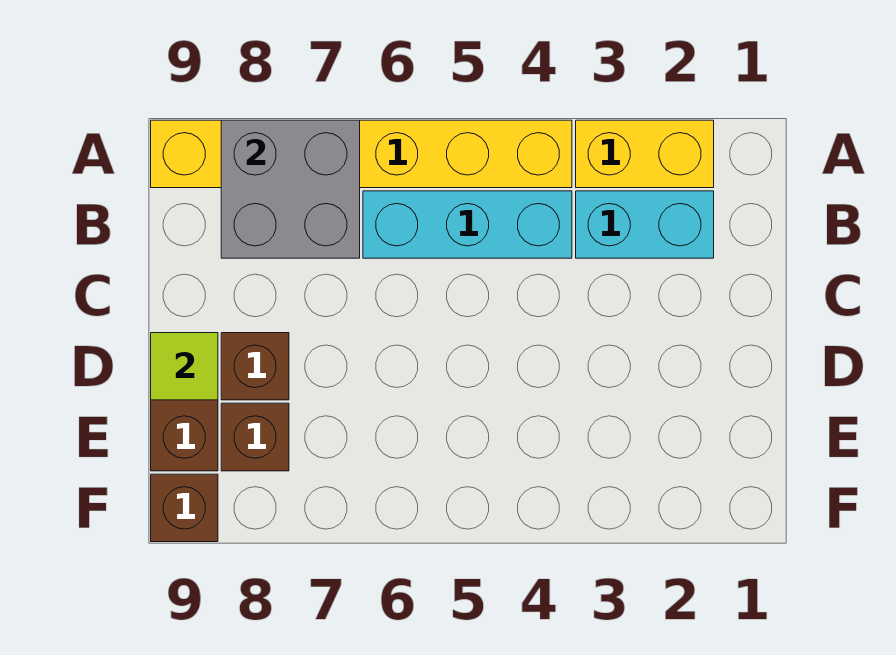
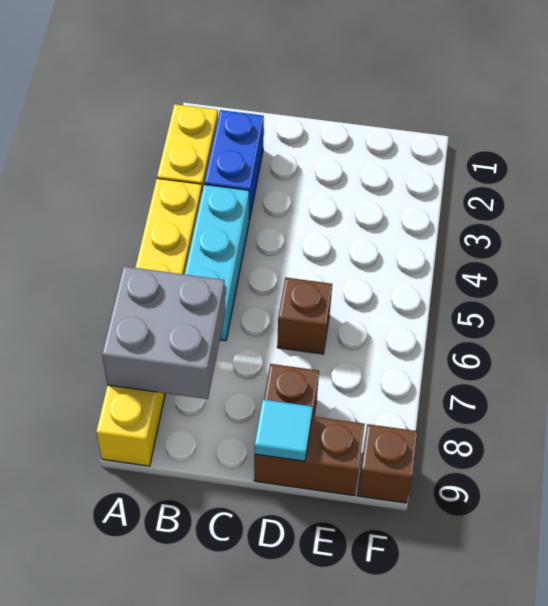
cyan 1x2 brick [576,191,714,258] -> blue 1x2 brick [204,110,264,221]
lime 1x1 tile [151,333,218,400] -> cyan 1x1 tile [255,400,313,461]
brown 1x1 brick [221,403,289,471] -> brown 1x1 brick moved to [277,277,332,354]

